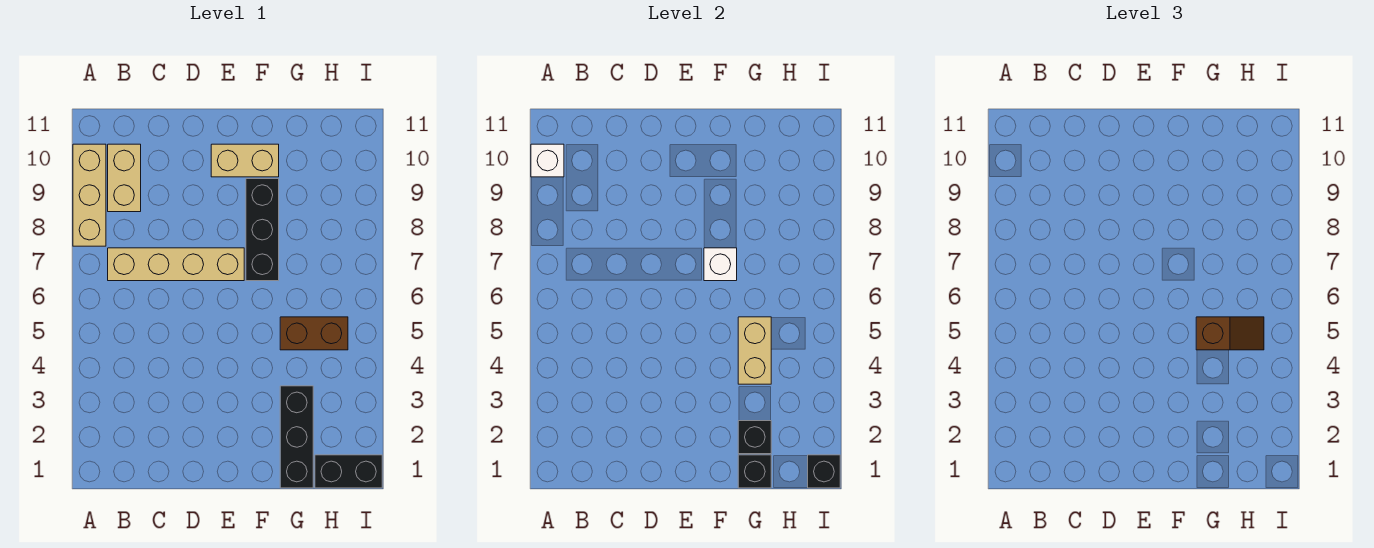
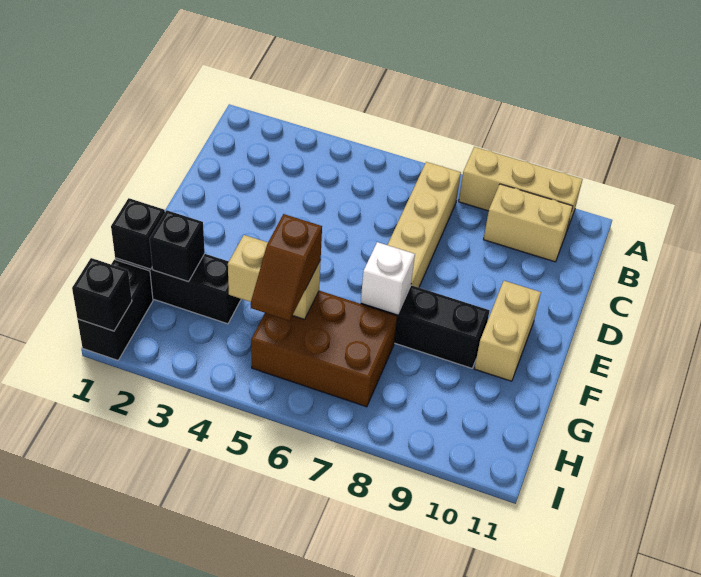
white 1x1 brick [531,144,564,177] -> none
brown 1x2 brick [280,317,348,350] -> brown 2x3 brick [251,291,397,407]

